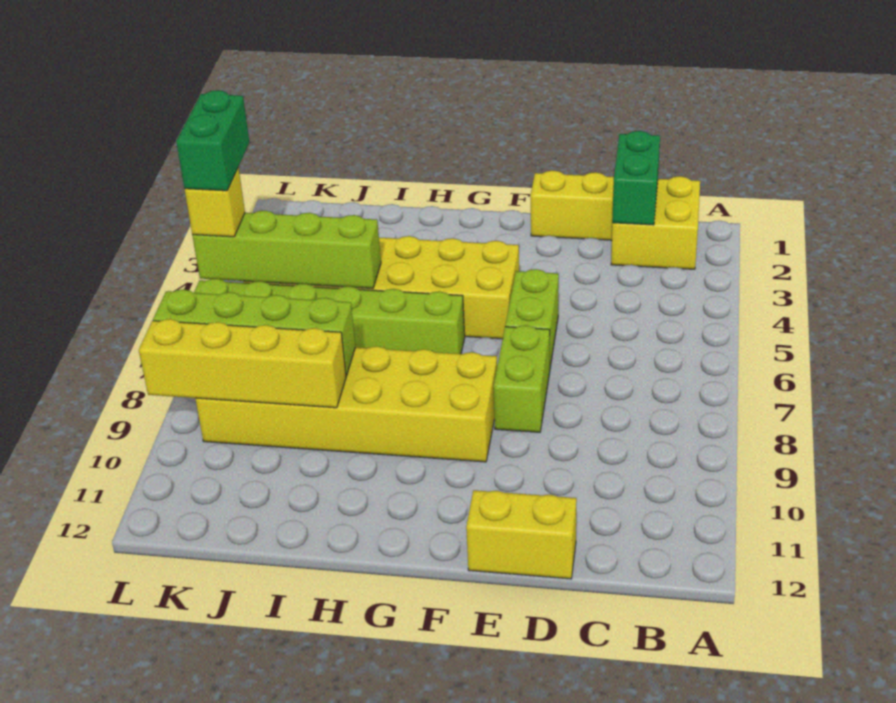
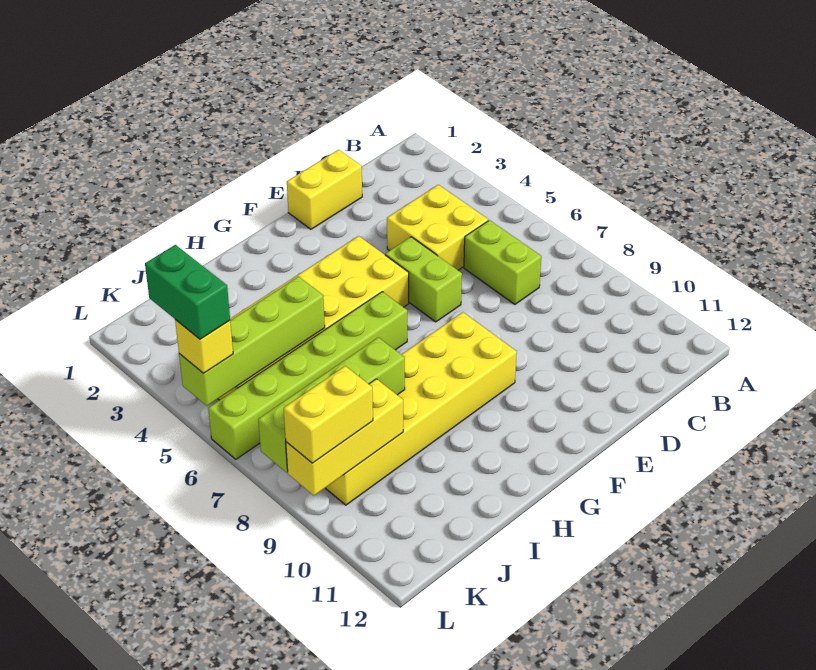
yellow 2x2 brick [611,176,700,269] -> yellow 2x2 brick moved to [387,185,488,270]
green 1x2 brick [612,131,660,225] -> none
yellow 1x2 brick [466,490,577,579] -> yellow 1x2 brick moved to [284,366,373,463]
lime 1x2 brick [494,325,550,432] -> lime 1x2 brick moved to [464,220,541,304]
yellow 1x4 brick [139,319,346,408] -> yellow 1x3 brick [286,379,403,496]

